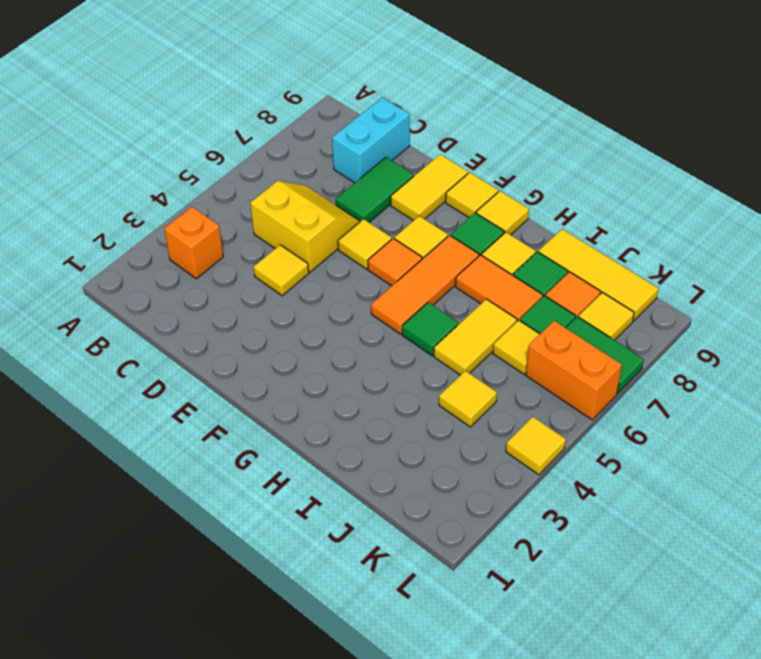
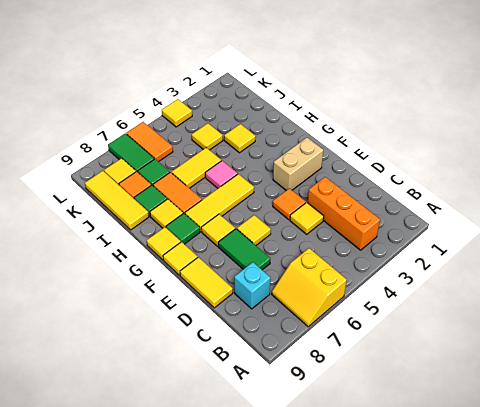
orange 1x1 brick [164,207,223,279] -> orange 1x3 brick [308,177,380,250]
yellow 2x2 slope [250,181,360,272] -> yellow 2x2 slope moved to [272,248,347,327]
cyan 1x2 brick [332,97,410,183] -> cyan 1x1 brick [234,262,271,309]
green 1x2 tile [336,157,414,222] -> green 1x2 tile turned to [218,229,270,270]
yellow 1x2 tile [391,154,468,221] -> yellow 1x2 tile turned to [180,257,233,308]
none -> tan 1x2 brick [273,137,323,190]
orange 1x1 tile [368,238,422,286] -> orange 1x1 tile moved to [273,188,306,220]
orange 1x3 tile [371,235,479,334] -> yellow 1x3 tile [185,174,254,232]
green 1x1 tile [402,302,458,356] -> pink 1x1 tile [205,161,238,188]
yellow 1x1 tile [493,320,540,374] -> yellow 1x1 tile moved to [224,124,256,153]
orange 1x2 brick [526,321,622,420] -> orange 1x2 tile [126,122,173,162]

